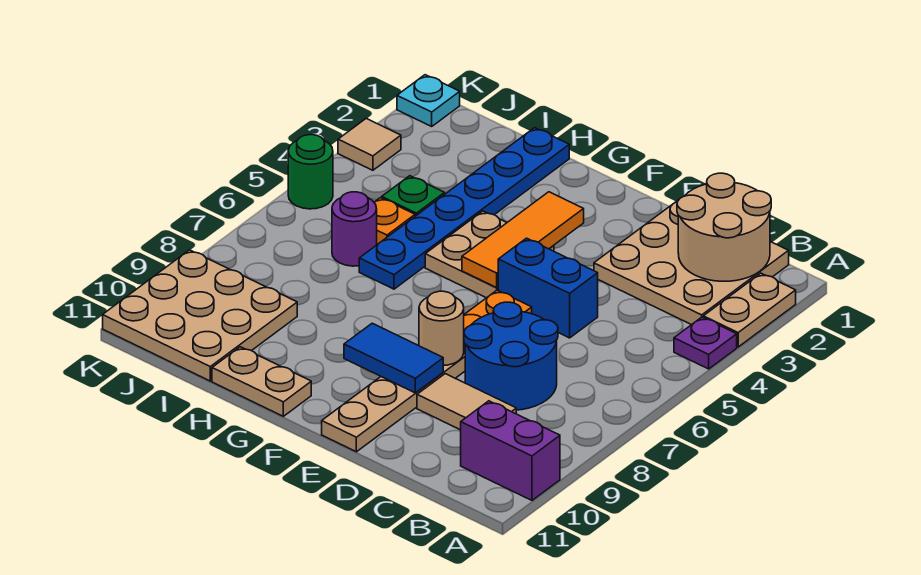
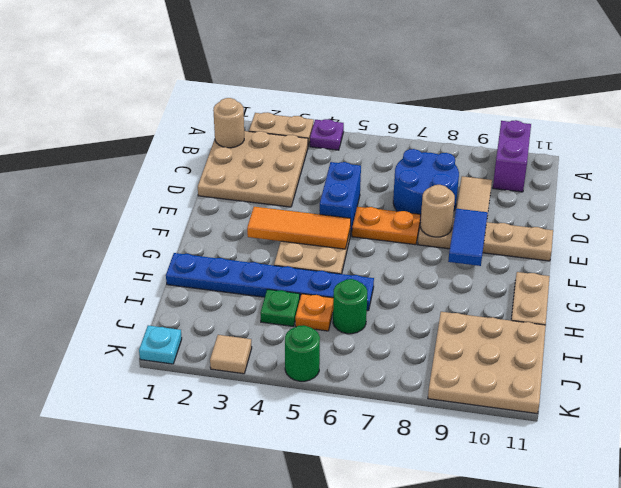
tan 2x2 round brick [677,173,771,281] -> tan 1x1 round brick [213,98,244,148]
purple 1x1 round brick [332,192,377,266] -> green 1x1 round brick [333,279,367,334]

